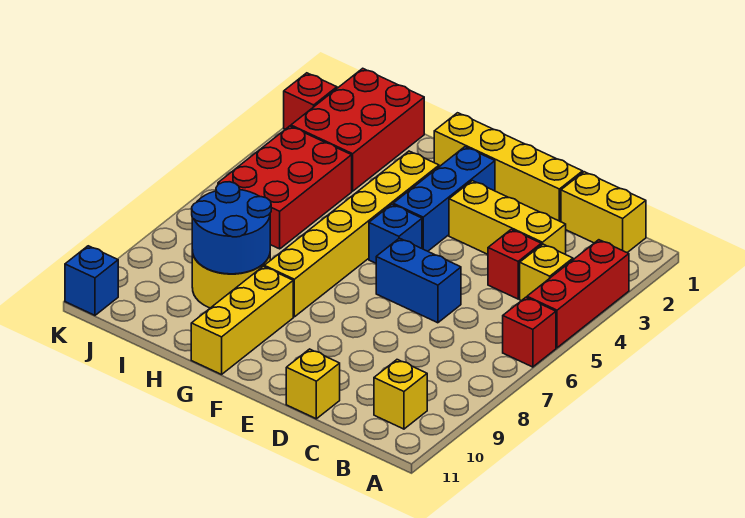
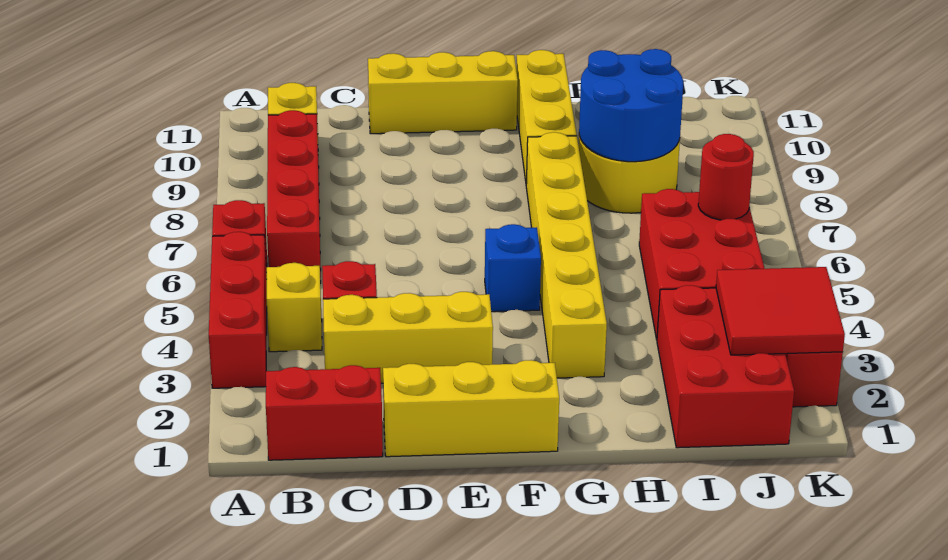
yellow 1x2 brick [561,172,646,253] -> red 1x2 brick [266,365,383,460]
none -> red 1x4 brick [267,110,321,283]
yellow 1x4 brick [434,113,583,222] -> yellow 1x3 brick [383,360,559,457]
blue 1x2 brick [376,238,461,323] -> none
yellow 1x1 brick [286,349,340,419] -> yellow 1x3 brick [368,51,518,134]
blue 1x3 brick [393,147,495,251] -> none
none -> red 2x2 tile [716,267,845,355]
none -> red 1x1 round brick [698,134,754,220]
blue 1x1 brick [65,246,118,315] -> none

